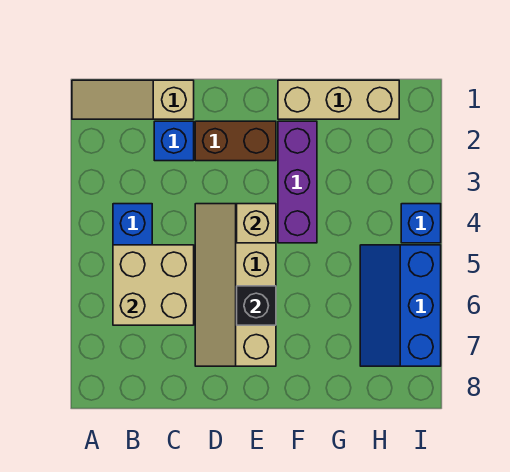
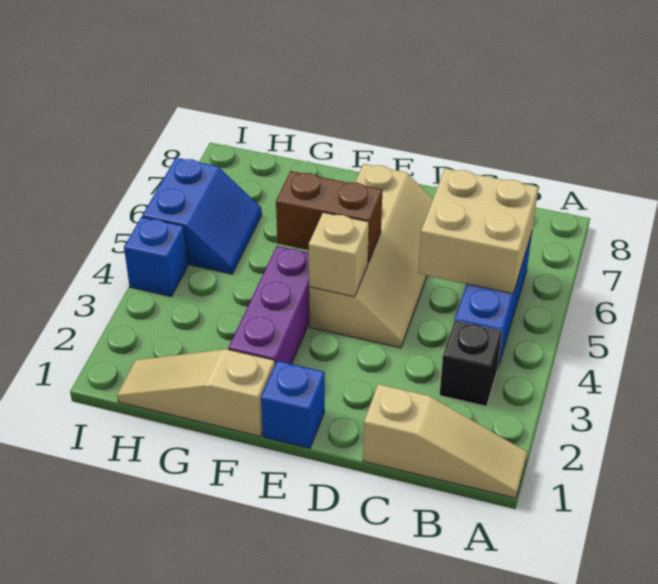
blue 1x1 brick [154,121,194,161] -> blue 1x1 brick moved to [261,361,325,448]
brown 1x2 brick [195,121,276,161] -> brown 1x2 brick moved to [276,171,382,263]
black 1x1 brick [237,286,276,325] -> black 1x1 brick moved to [440,321,502,406]
tan 1x3 brick [278,80,399,119] -> tan 1x3 slope [117,349,275,436]
blue 2x3 slope [360,245,441,366] -> blue 2x2 slope [142,158,262,274]

